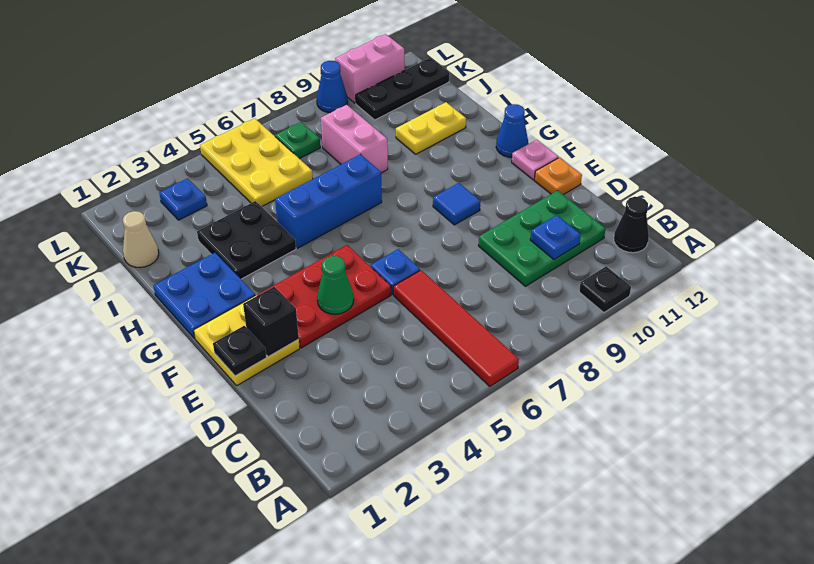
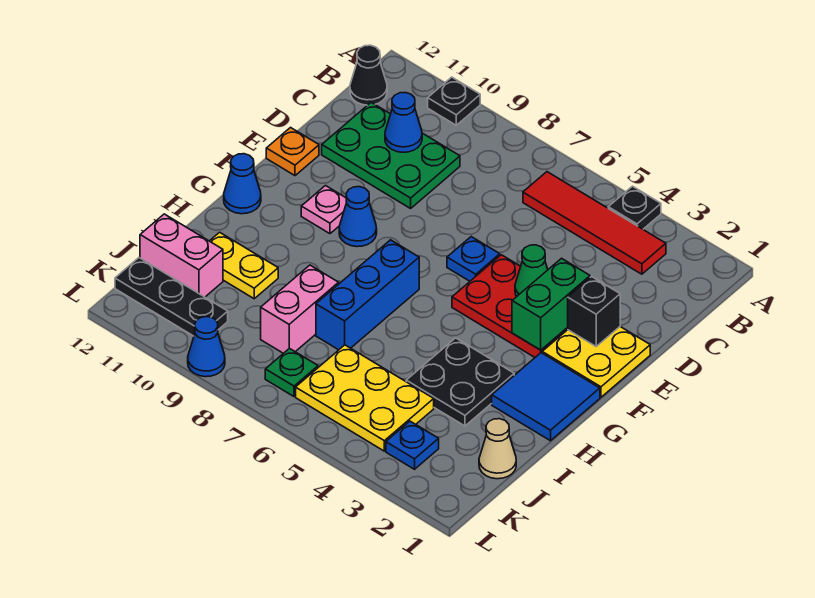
red 1x4 tile [393,270,519,386] -> red 1x4 tile turned to [523,172,666,274]
blue 1x1 plate [530,215,581,259] -> blue 1x1 cone [385,92,422,152]
black 1x1 plate [213,326,266,376] -> black 1x1 plate moved to [608,186,661,229]
none -> green 1x2 brick [512,258,590,350]
blue 1x1 tile [433,183,480,225] -> blue 1x1 cone [339,187,377,247]
pink 1x1 plate [512,140,558,180] -> pink 1x1 plate moved to [301,186,347,234]
blue 2x2 plate [153,253,255,338] -> blue 2x2 tile [492,353,600,441]
blue 1x3 brick [275,154,382,248] -> blue 1x3 brick turned to [316,240,419,350]
yellow 2x3 plate [200,118,313,207] -> yellow 2x3 plate turned to [296,345,434,451]
pink 1x2 brick [335,34,405,103] -> pink 1x2 brick moved to [140,214,223,297]

